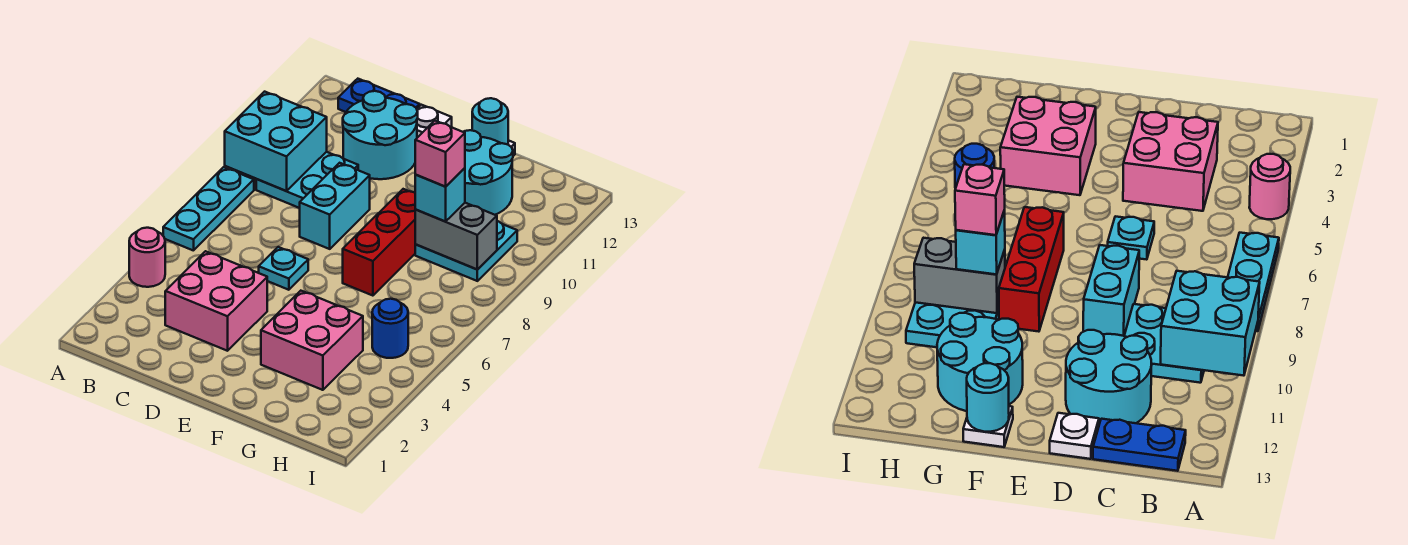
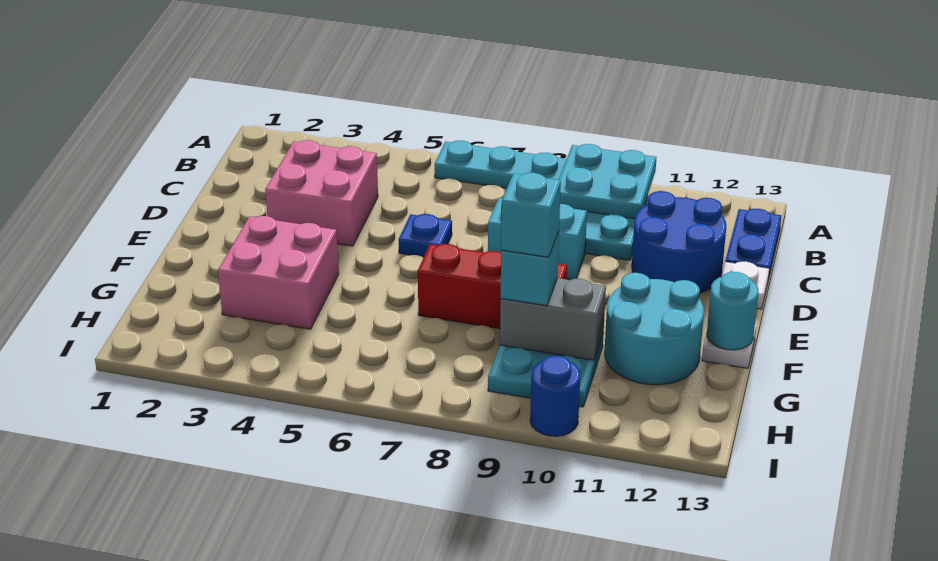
pink 1x1 round brick [129,228,165,287] -> none
cyan 2x2 brick [225,92,327,191] -> cyan 2x2 plate [559,144,656,219]
cyan 2x2 round brick [343,91,418,179] -> blue 2x2 round brick [632,191,726,293]
cyan 1x1 plate [259,247,308,290] -> blue 1x1 plate [399,214,452,257]
grey 1x2 brick [415,203,497,269] -> grey 1x2 brick turned to [500,278,606,360]
pink 1x1 brick [415,121,465,187] -> cyan 1x1 brick [501,173,561,257]
blue 1x1 round brick [372,299,408,358] -> blue 1x1 round brick moved to [530,356,580,436]

